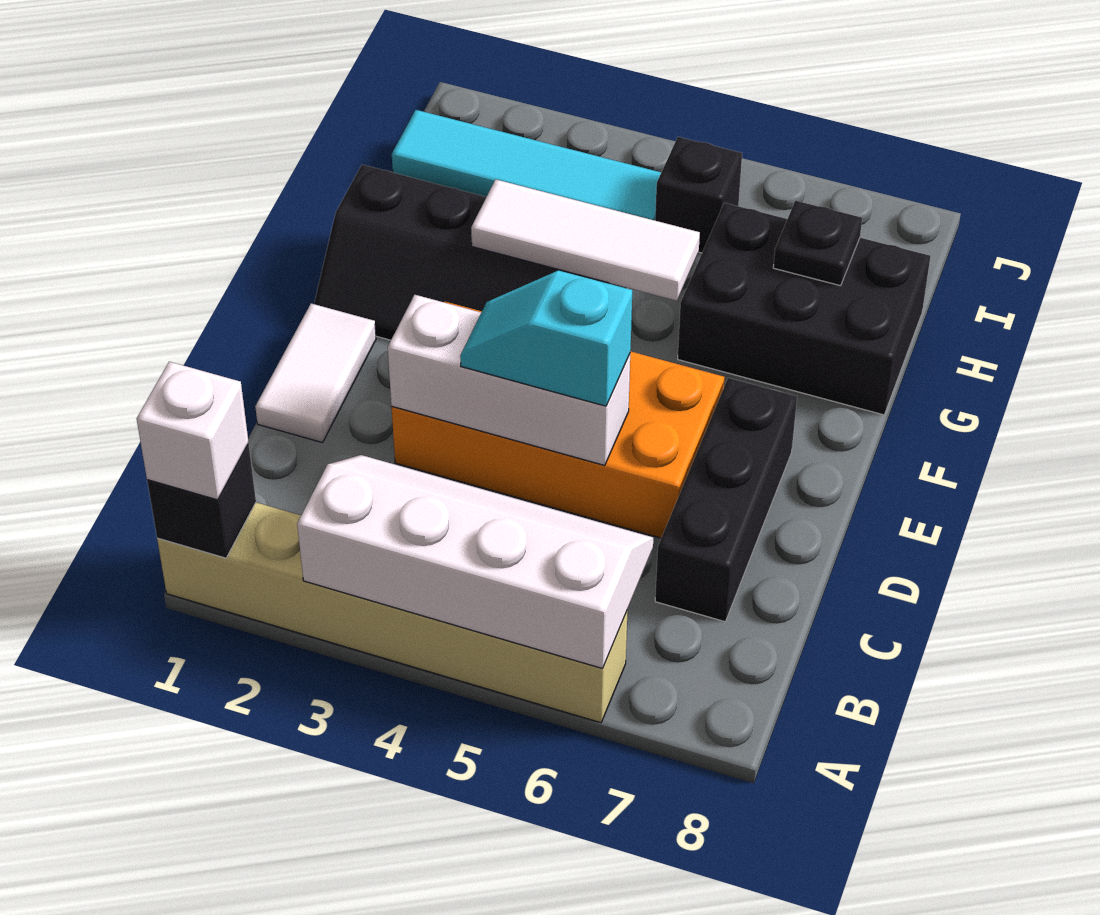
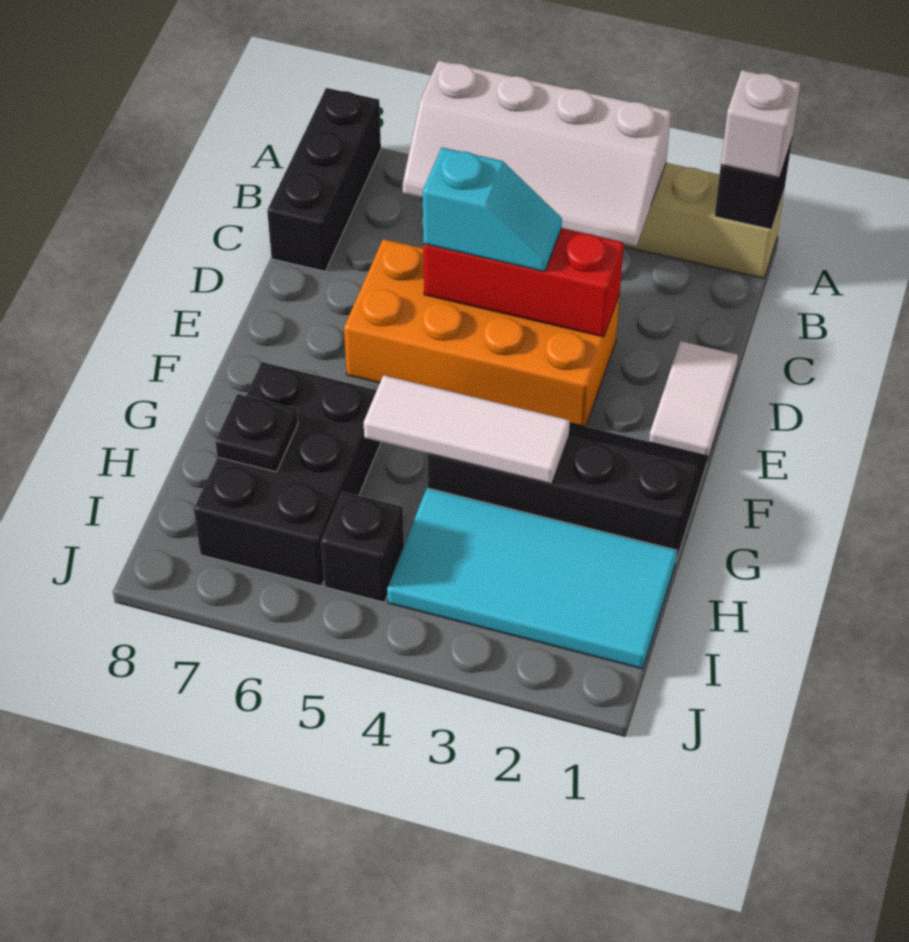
black 1x3 brick [655,378,797,622] -> black 1x3 brick moved to [267,88,381,271]
white 1x3 brick [388,295,630,465] -> red 1x3 brick [423,228,624,337]
black 2x3 brick [678,203,930,415] -> black 2x3 brick turned to [194,362,381,586]
cyan 1x4 tile [392,110,661,220] -> cyan 2x4 tile [387,488,677,669]

